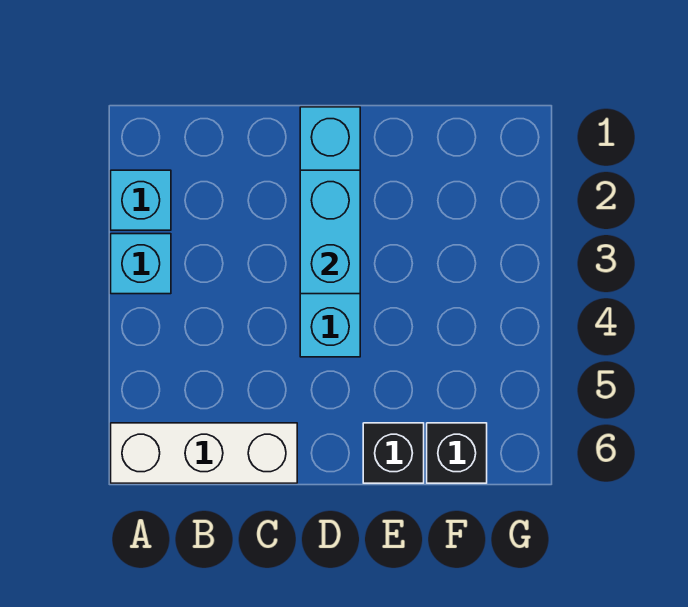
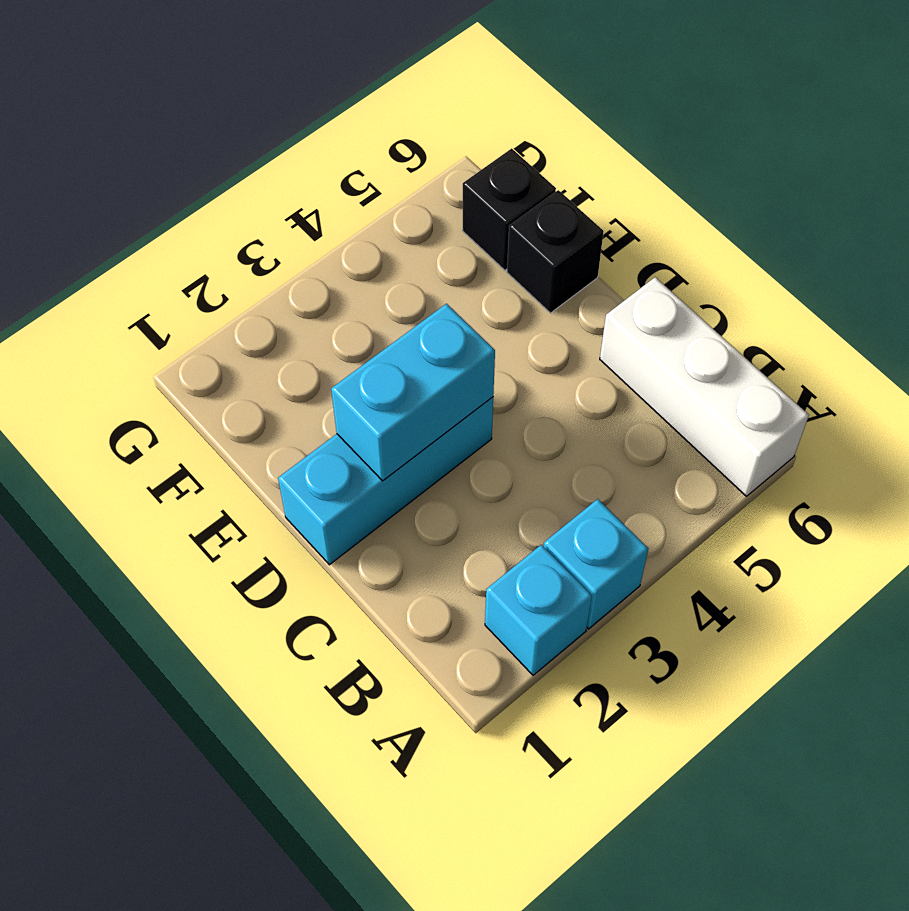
cyan 1x4 brick [300,107,360,357] -> cyan 1x3 brick [278,397,493,565]

